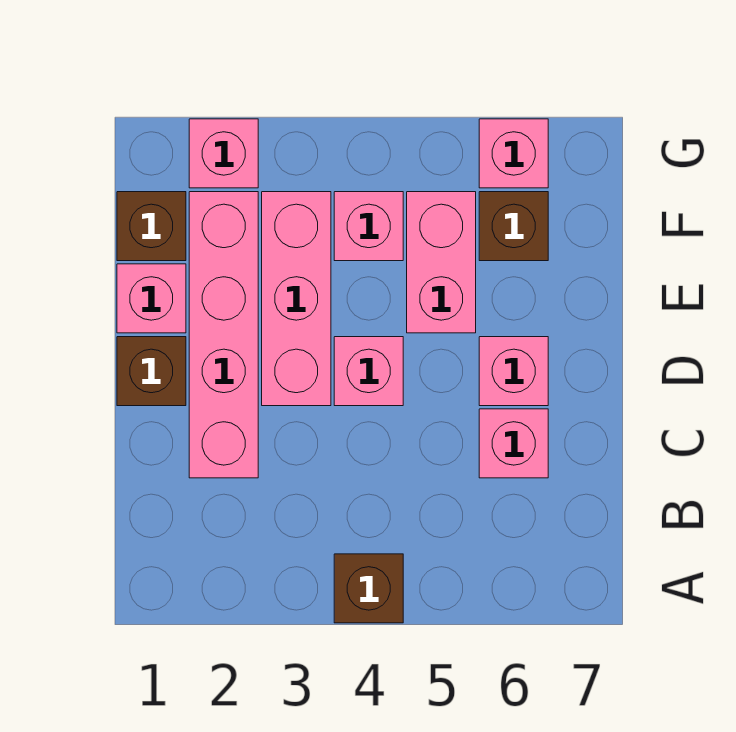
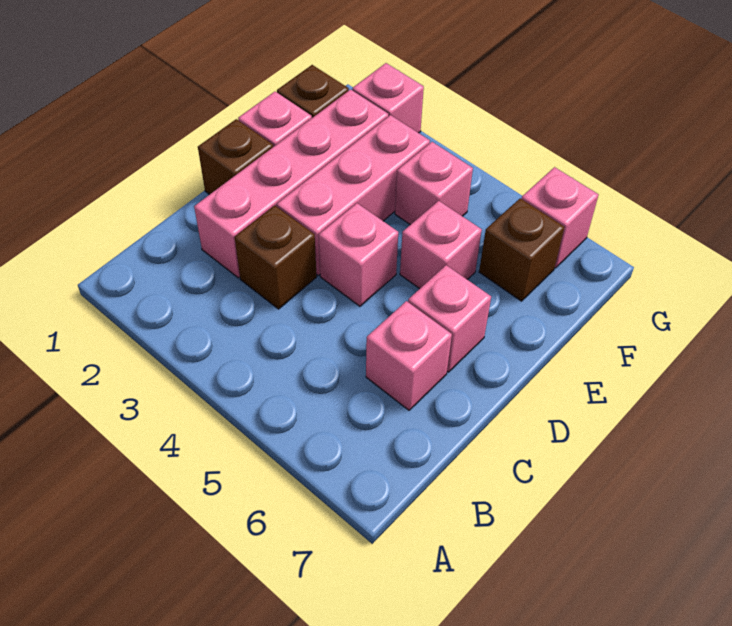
brown 1x1 brick [334,554,403,623] -> brown 1x1 brick moved to [235,205,317,309]
pink 1x2 brick [407,192,476,333] -> pink 1x1 brick [400,201,482,289]

